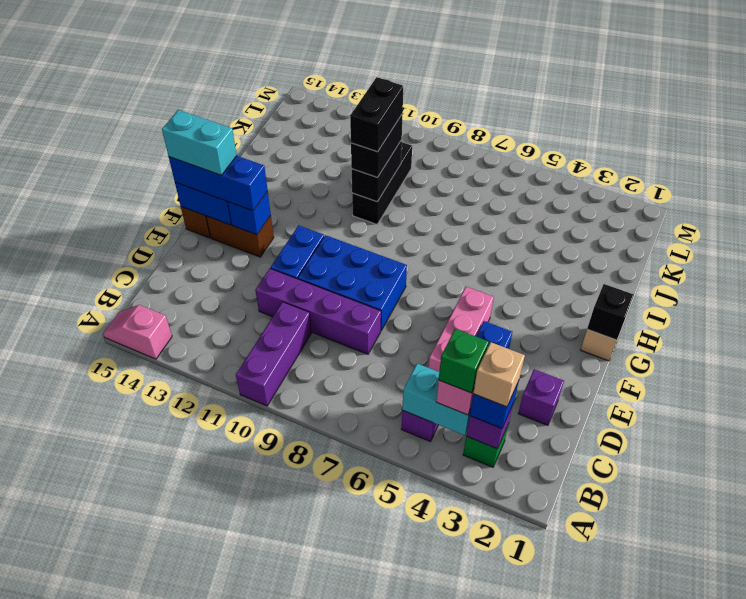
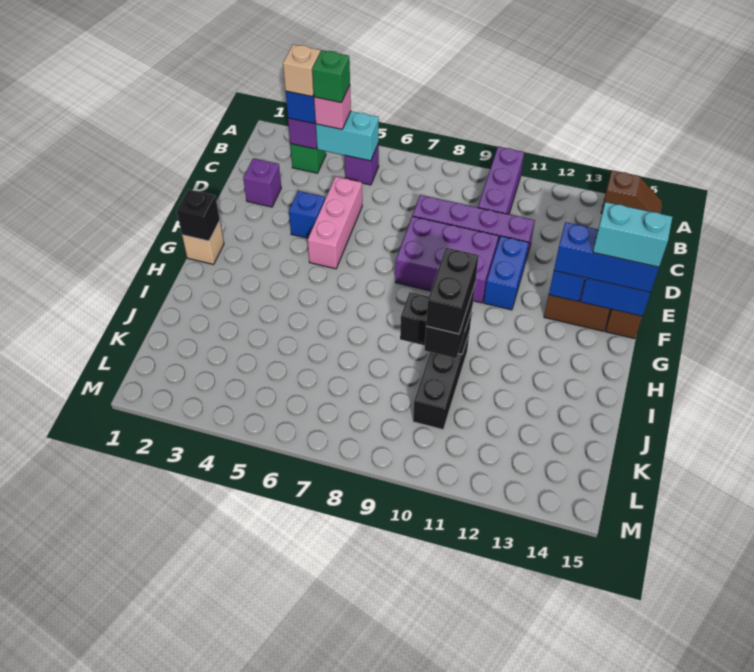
pink 1x2 slope [103,305,172,359] -> brown 1x2 slope [601,170,662,214]
blue 2x3 brick [298,235,407,330] -> purple 2x3 brick [395,216,499,303]
black 1x2 brick [352,140,402,202] -> black 1x2 brick turned to [400,292,472,354]

